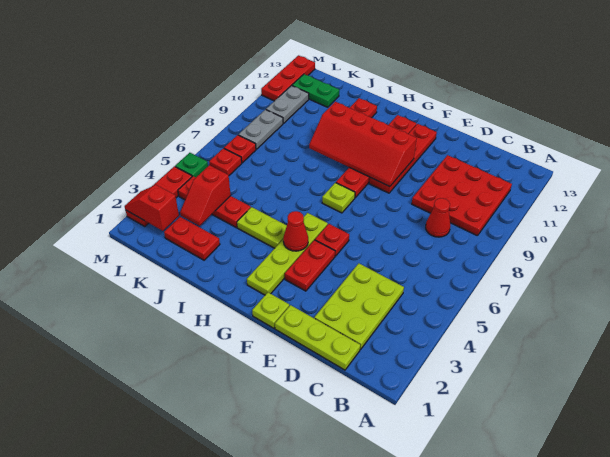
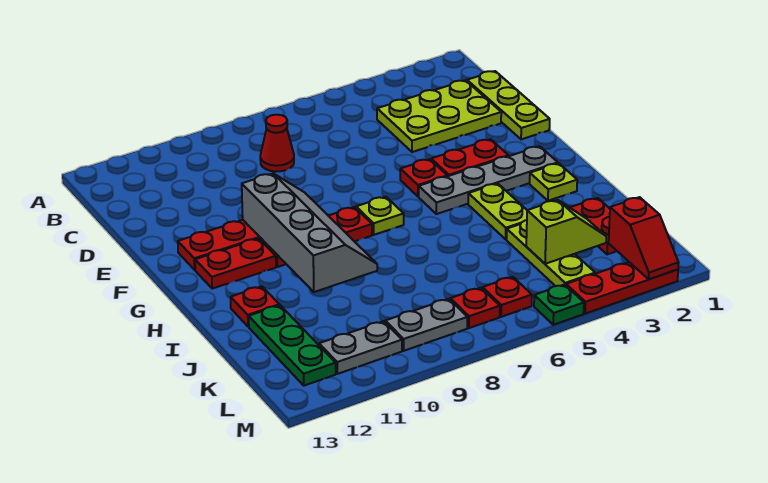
red 3x3 plate [412,155,512,236] -> none
lime 1x1 plate [252,292,289,328] -> lime 1x1 plate moved to [530,163,577,201]
red 2x4 slope [309,102,417,187] -> grey 2x4 slope [242,174,377,292]
lime 1x4 plate [247,213,328,295] -> grey 1x4 plate [419,146,558,214]
red 1x1 cone [283,211,308,251] -> none
red 1x3 plate [178,176,251,227] -> lime 1x3 plate [506,220,595,286]
red 1x2 slope [180,165,231,226] -> lime 1x2 slope [526,200,606,264]
green 1x2 plate [292,74,339,107] -> green 1x3 plate [249,305,336,386]
red 1x3 plate [261,55,315,101] -> none

